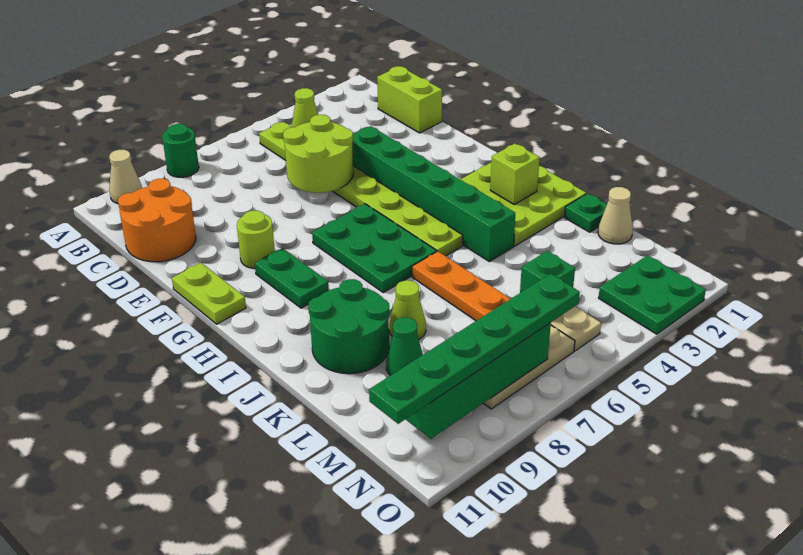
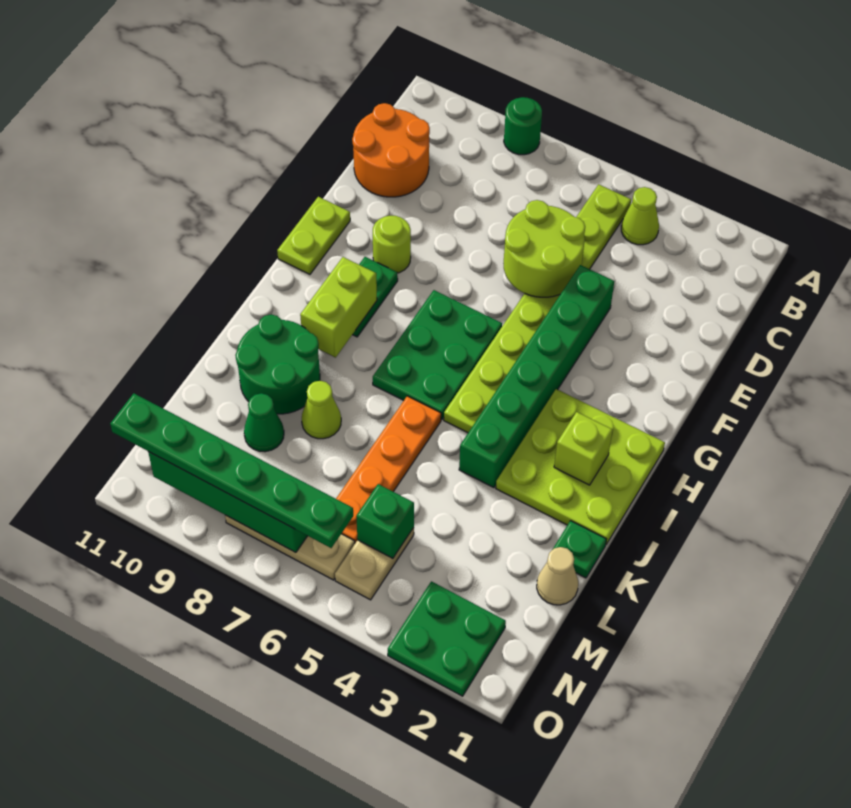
tan 1x1 cone [109,150,142,204] -> none
lime 1x2 brick [377,66,442,133] -> lime 1x2 brick moved to [300,257,377,358]

